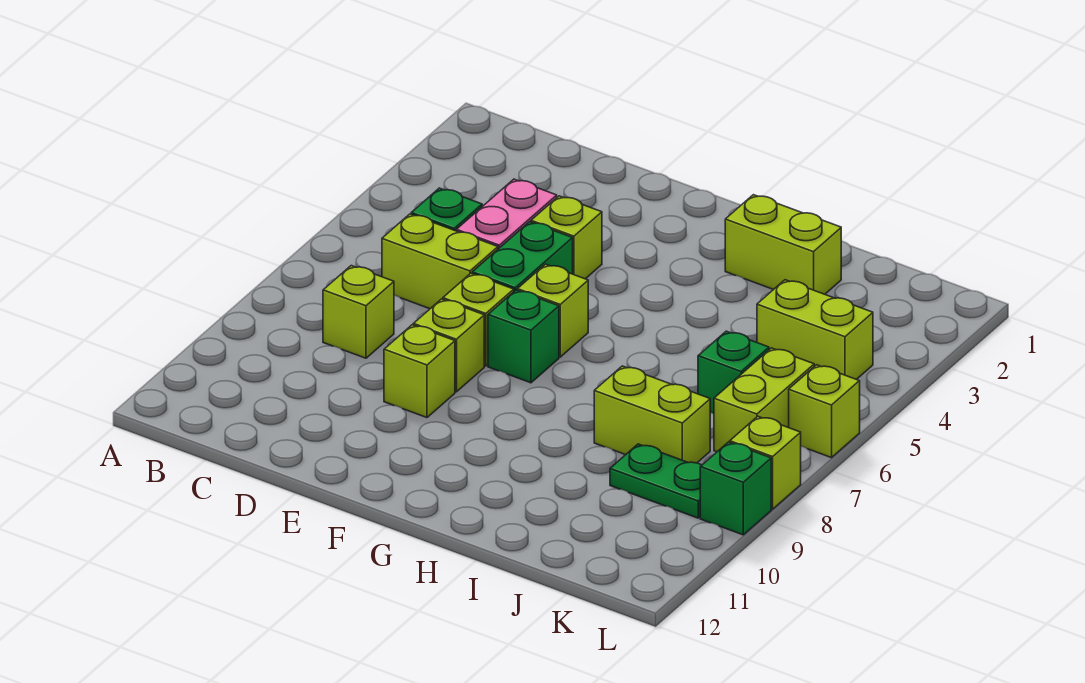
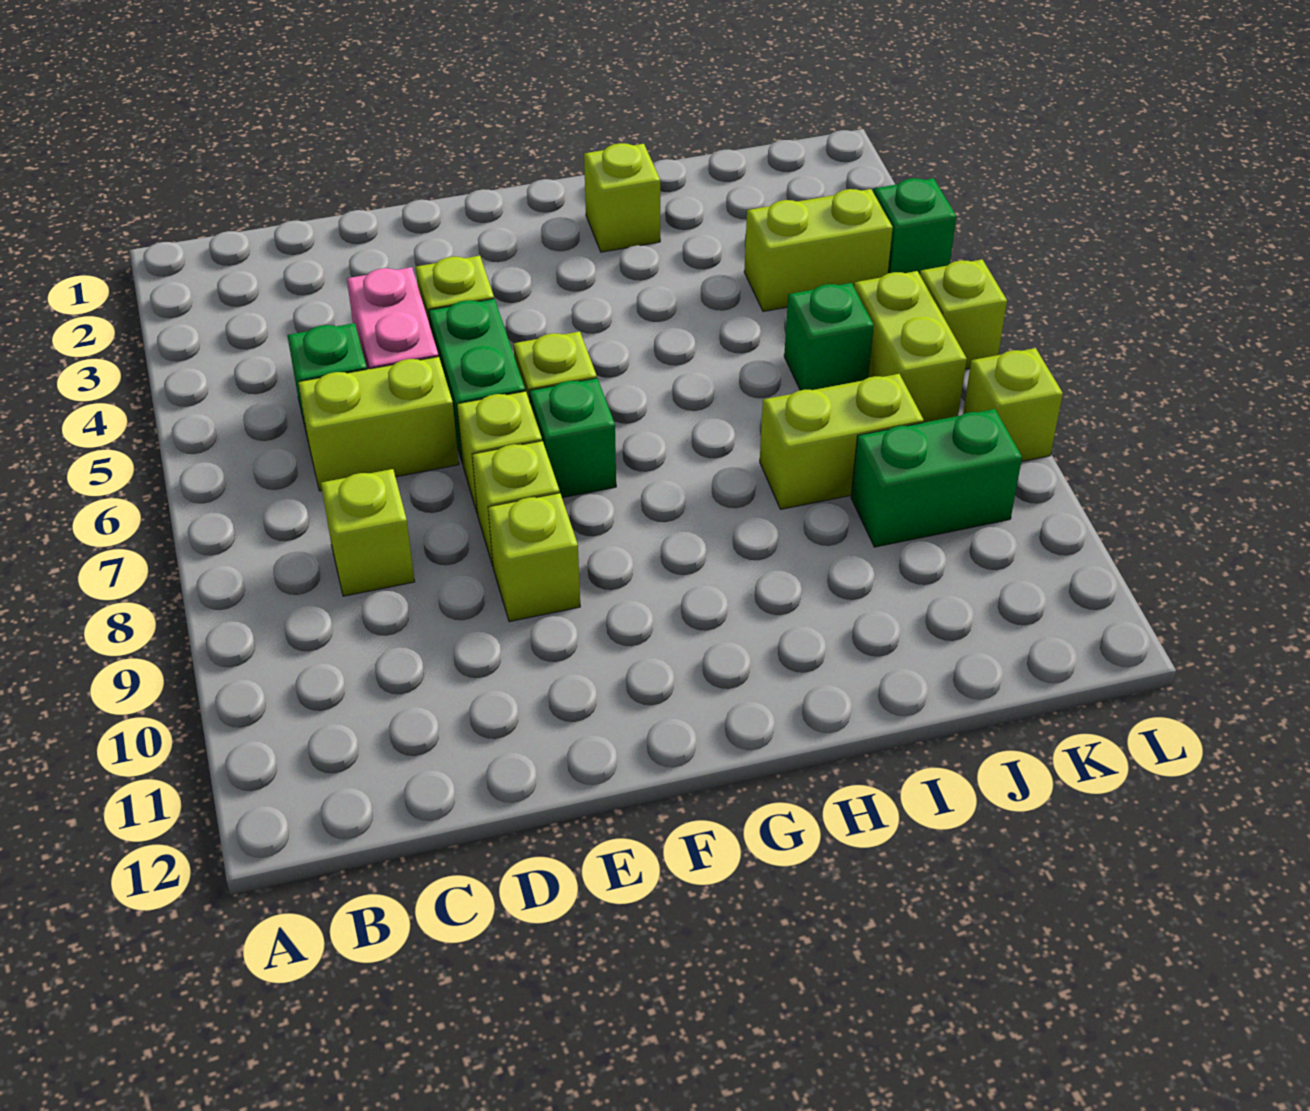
lime 1x2 brick [725,195,841,294] -> lime 1x1 brick [584,143,660,252]
green 1x2 plate [610,444,702,518] -> green 1x2 brick [851,409,1022,547]
green 1x1 brick [700,442,771,535] -> green 1x1 brick moved to [874,178,956,275]

